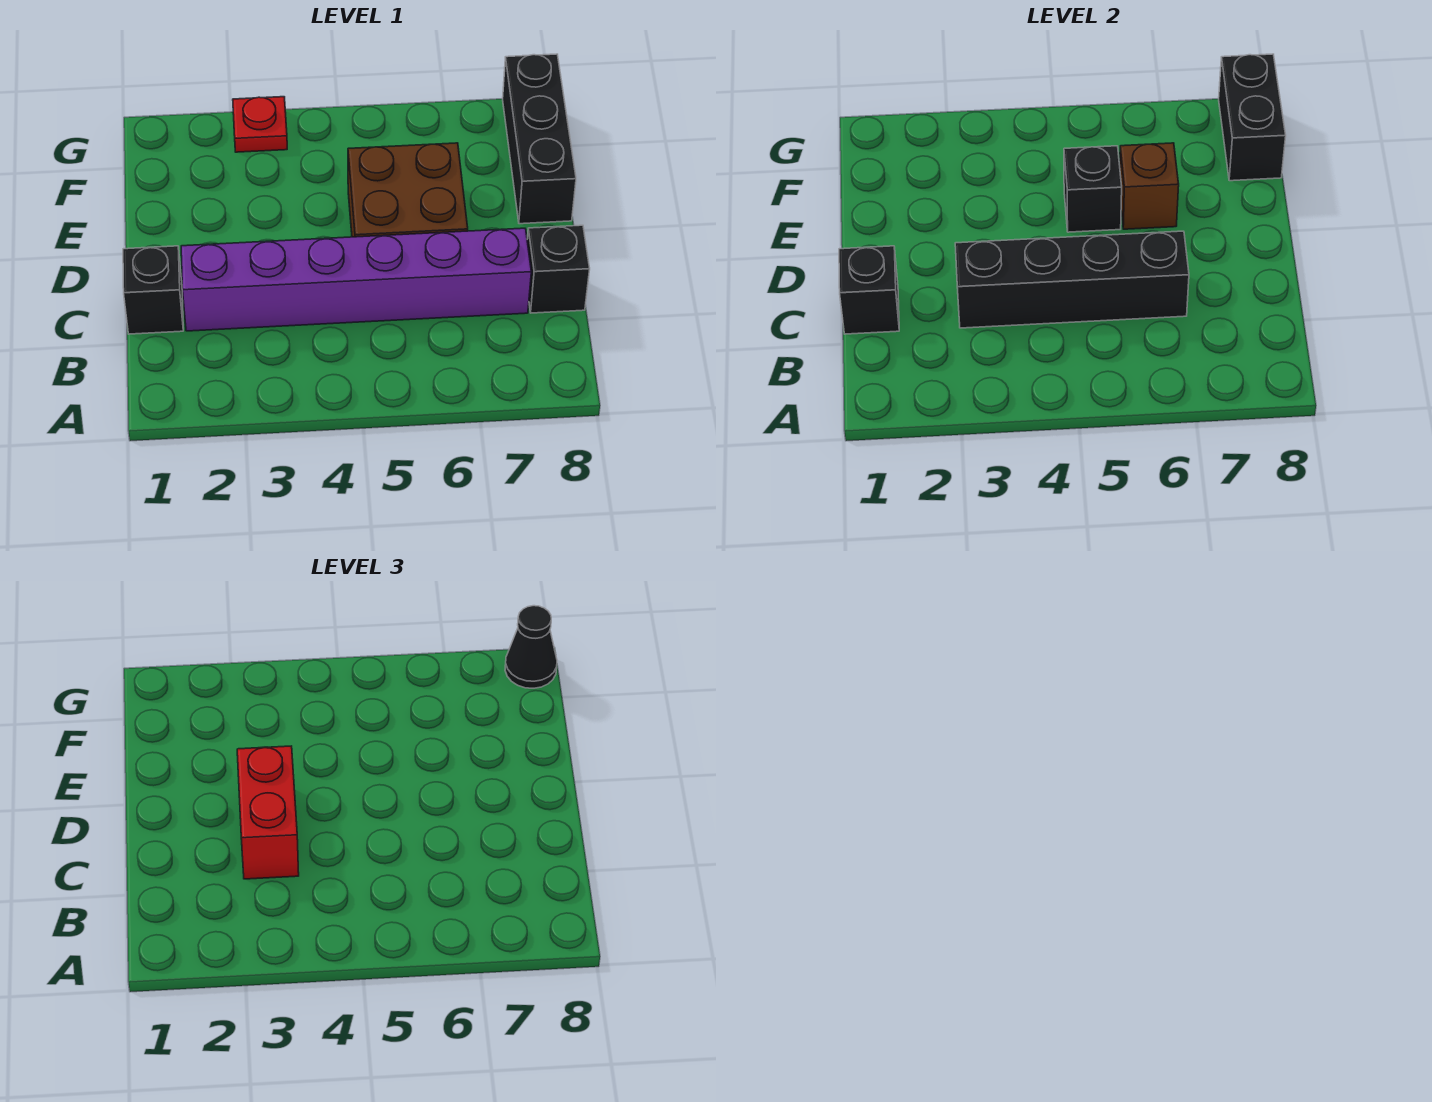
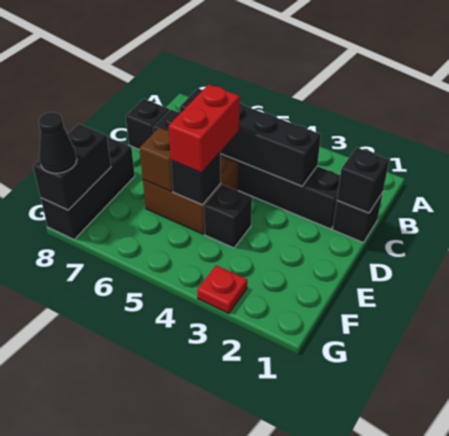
purple 1x6 brick [181,228,531,331] -> black 1x6 brick [153,109,340,229]
red 1x2 brick [237,746,299,879] -> red 1x2 brick moved to [169,84,240,173]
none -> black 1x1 brick [204,185,252,248]

